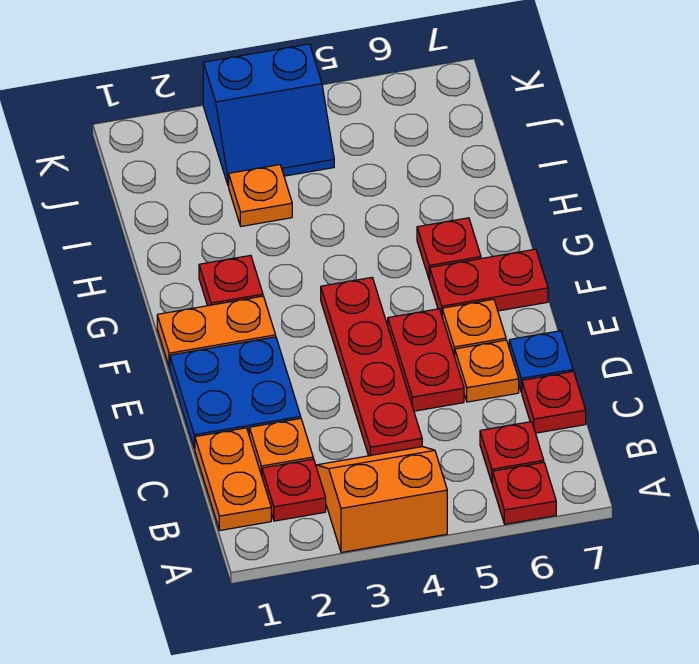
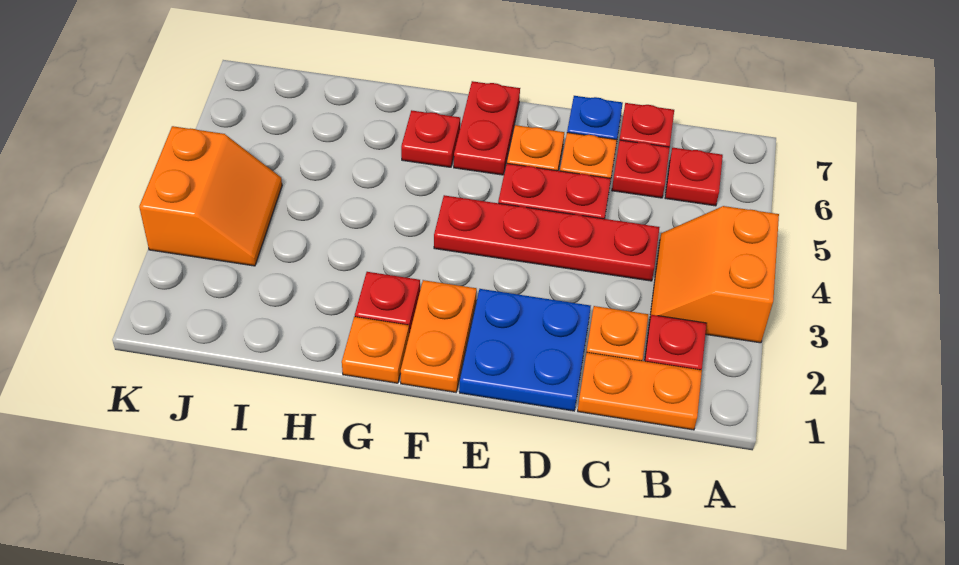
red 1x1 plate [492,462,556,524] -> red 1x1 plate moved to [612,140,670,198]
orange 1x1 plate [229,165,292,226] -> orange 1x1 plate moved to [342,317,409,383]
blue 2x2 slope [203,44,334,186] -> orange 2x2 slope [139,126,282,266]

